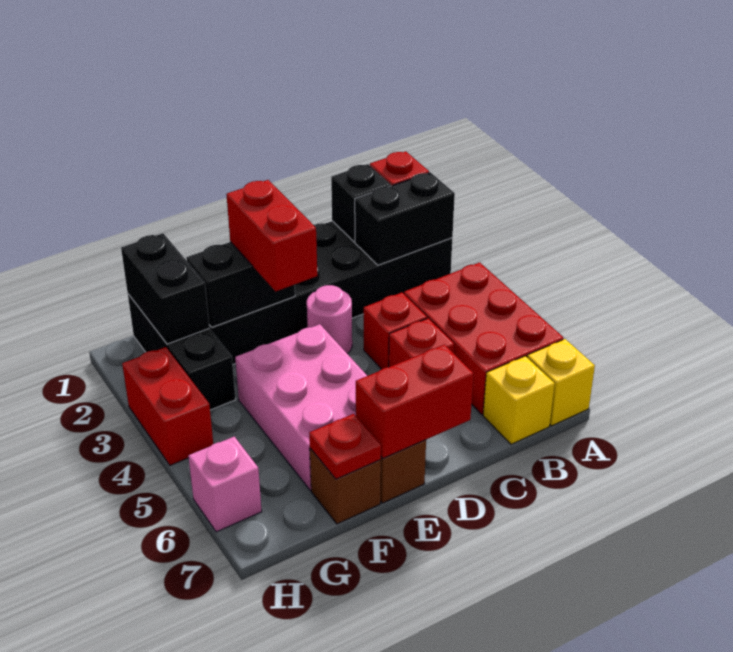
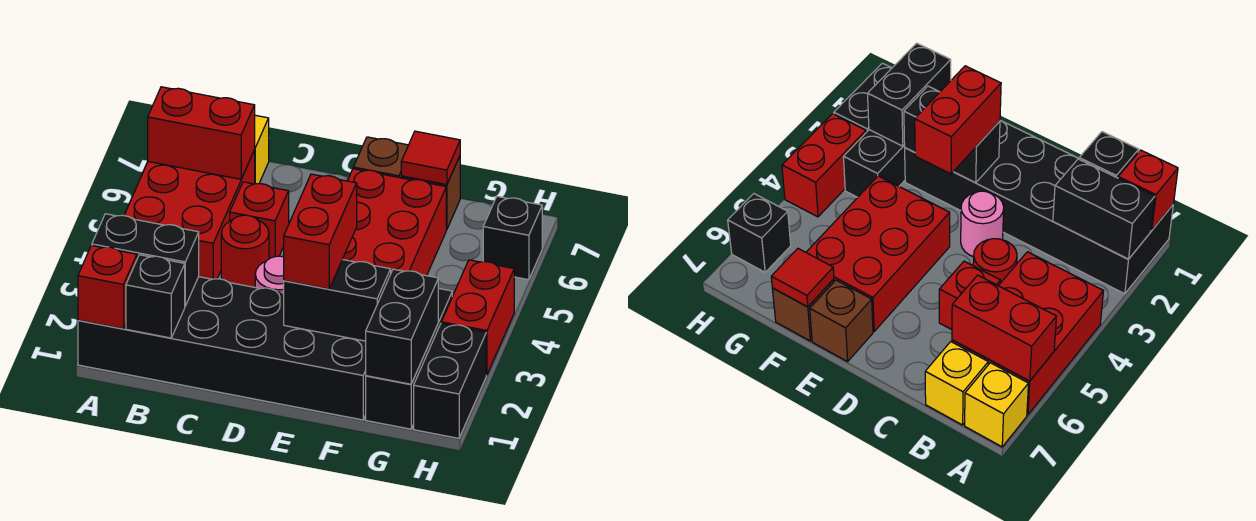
red 1x1 brick [364,293,427,369] -> red 1x1 round brick [221,215,269,287]
red 1x2 brick [356,344,474,459] -> red 1x2 brick moved to [148,87,255,179]
pink 2x3 brick [235,324,367,490] -> red 2x3 brick [343,169,446,276]
red 1x1 plate [309,414,381,479] -> red 1x1 tile [401,131,460,185]
none -> black 1x2 brick [414,323,486,438]
pink 1x1 brick [188,437,262,532] -> black 1x1 brick [483,196,542,280]

